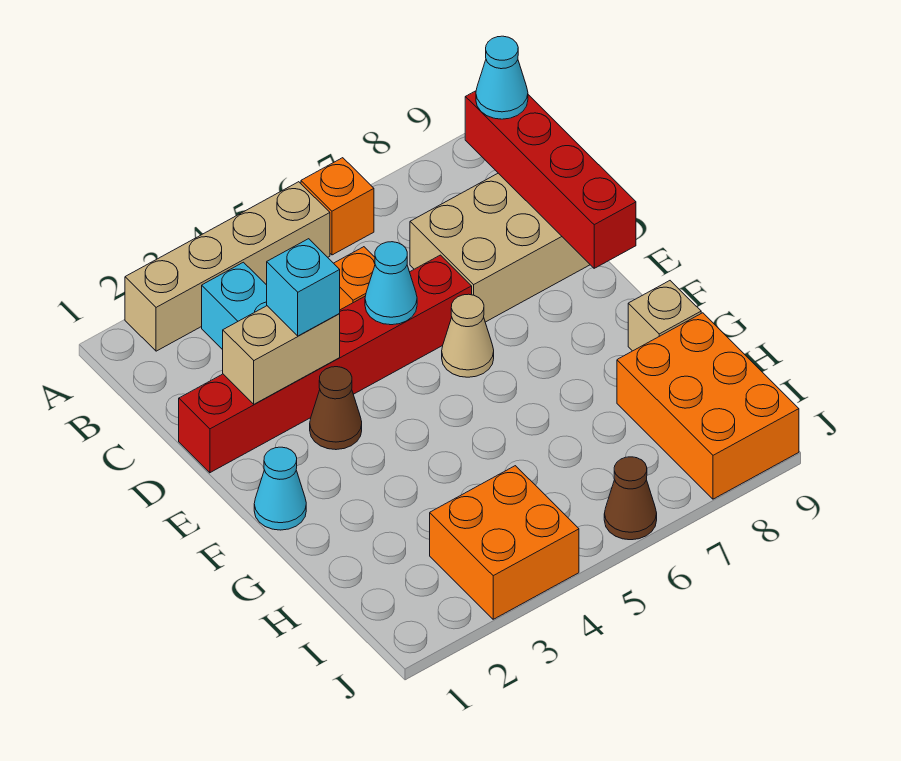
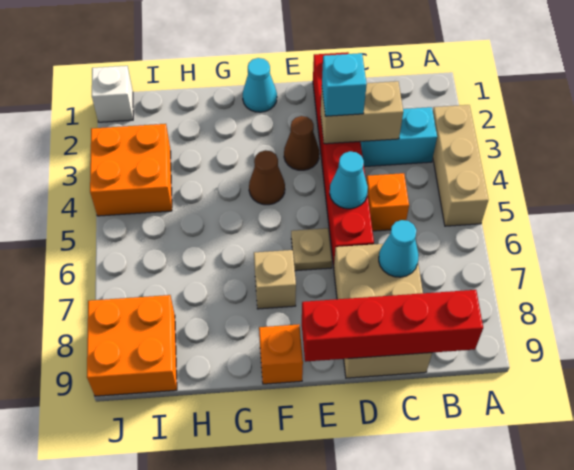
tan 1x4 brick [125,182,330,351] -> tan 1x3 brick [433,105,488,226]
orange 1x1 brick [301,158,374,255] -> orange 1x1 brick moved to [259,324,303,384]
cyan 1x1 cone [476,36,528,119] -> cyan 1x1 cone moved to [379,220,419,277]
tan 1x2 brick [223,306,340,404] -> tan 1x2 brick turned to [321,81,403,144]
tan 1x1 cone [442,294,494,377] -> tan 1x1 plate [291,228,332,271]
tan 1x1 brick [628,281,701,351] -> tan 1x1 brick moved to [254,250,296,309]
orange 2x3 brick [617,313,799,499] -> orange 2x2 brick [87,295,177,396]
none -> white 1x1 brick [92,66,133,122]
brown 1x1 cone [604,457,657,540] -> brown 1x1 cone moved to [249,150,285,205]

